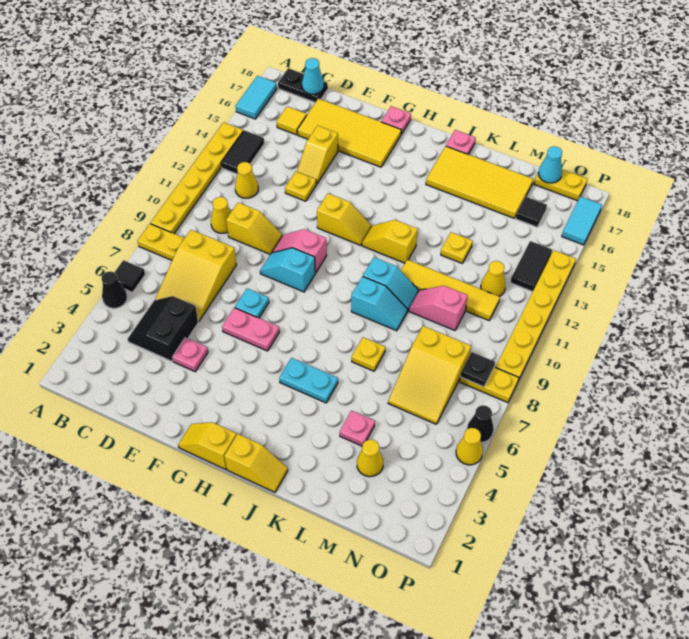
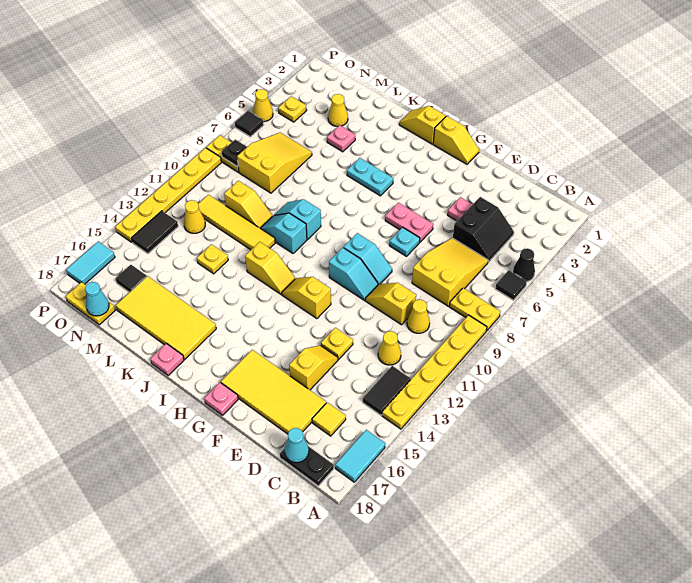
pink 1x2 slope [272,229,327,273] -> cyan 1x2 slope [329,248,378,300]
yellow 1x1 plate [352,337,385,371] -> yellow 1x1 plate moved to [278,96,307,122]
pink 1x2 slope [409,286,468,330] -> yellow 1x2 slope [224,181,273,228]
black 1x1 cone [467,405,494,442] -> black 1x1 tile [235,111,264,137]

